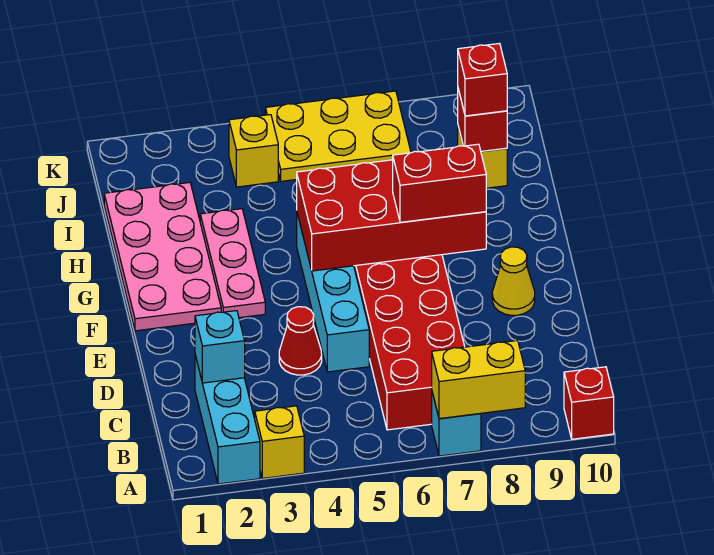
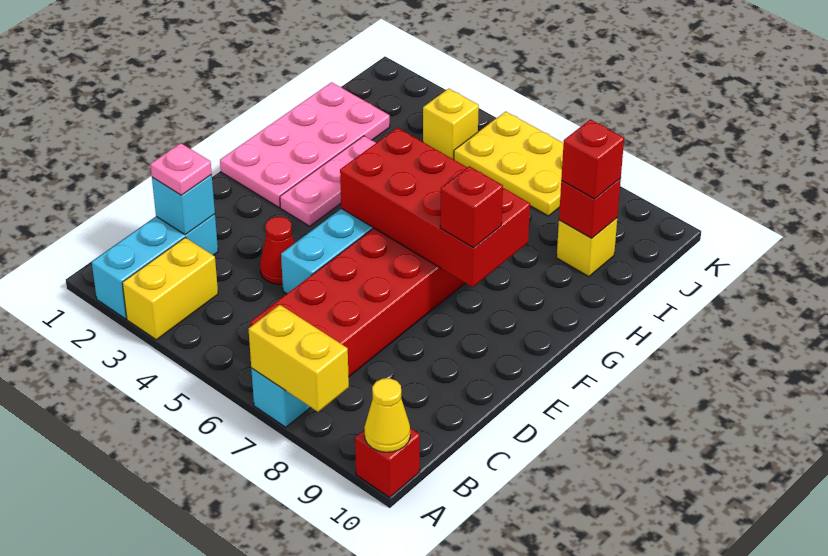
yellow 1x1 brick [255,406,304,478] -> yellow 1x2 brick [122,238,218,340]
none -> pink 1x1 plate [150,143,212,195]
yellow 1x1 cone [492,247,535,315] -> yellow 1x1 cone moved to [364,378,410,452]
red 1x2 brick [393,144,486,222] -> red 1x1 brick [440,166,503,248]

